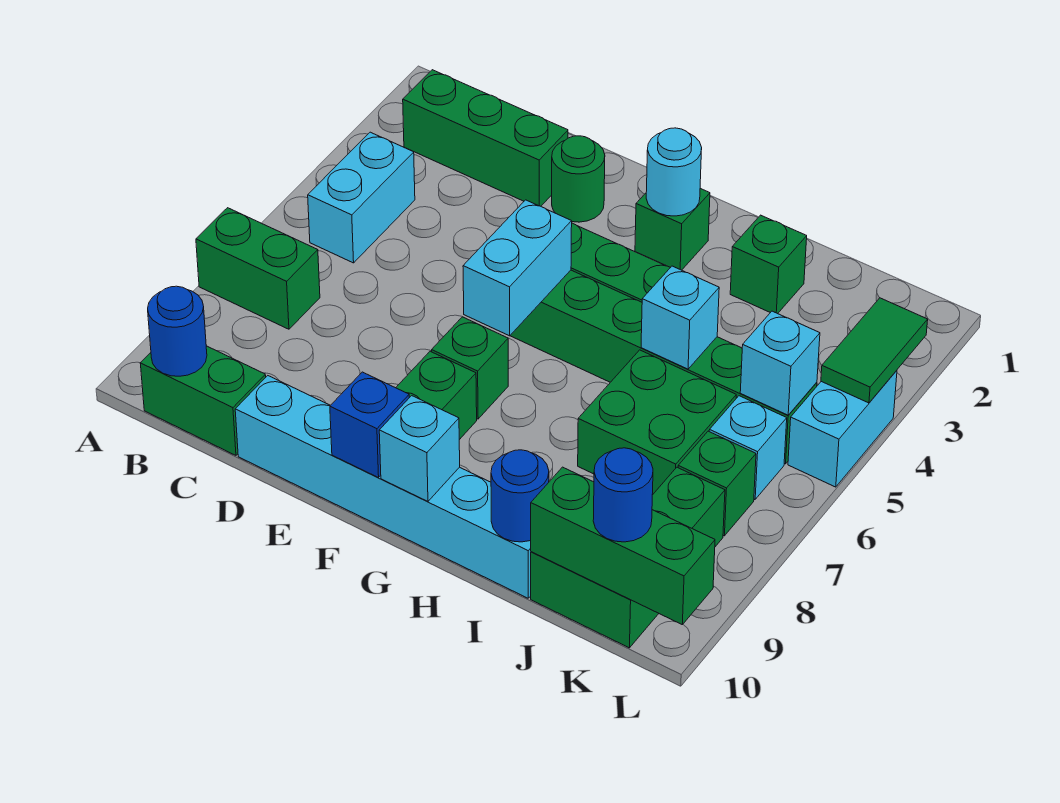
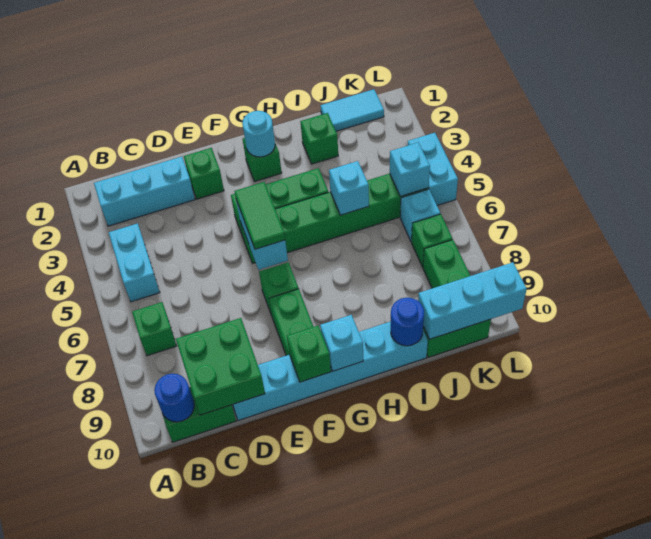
green 1x2 brick [196,208,320,329] -> green 1x1 brick [132,302,176,356]
green 1x3 brick [403,70,568,206] -> cyan 1x3 brick [94,157,195,226]
green 1x1 round brick [552,136,605,222] -> green 1x1 brick [184,148,224,199]
blue 1x1 brick [330,372,409,478] -> green 1x1 brick [287,326,331,382]
green 2x2 brick [578,350,736,495] -> green 2x2 brick moved to [176,318,265,415]
none -> cyan 1x2 tile [320,89,384,131]
green 1x3 brick [531,467,715,624] -> cyan 1x3 brick [418,262,527,339]
blue 1x1 round brick [593,448,653,542] -> none
green 1x2 tile [821,298,928,403] -> green 1x2 tile moved to [234,182,285,249]

